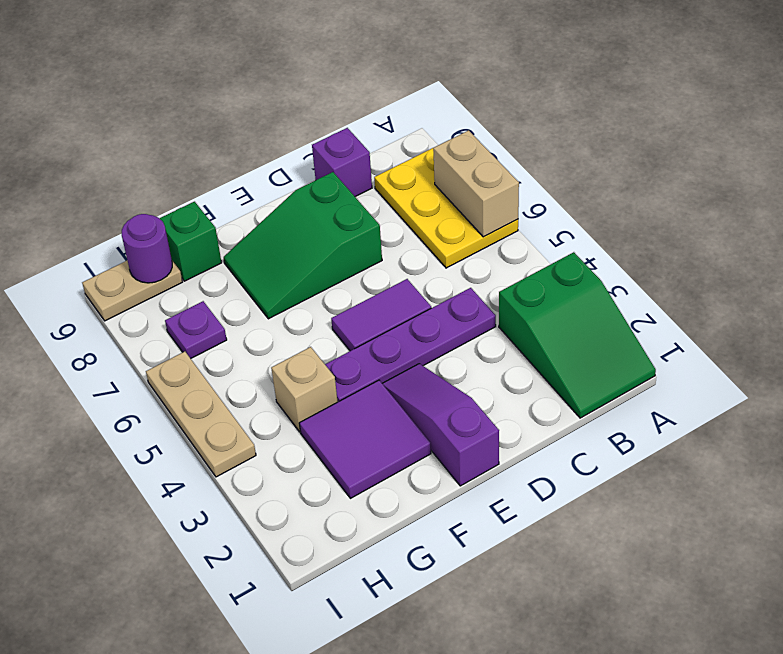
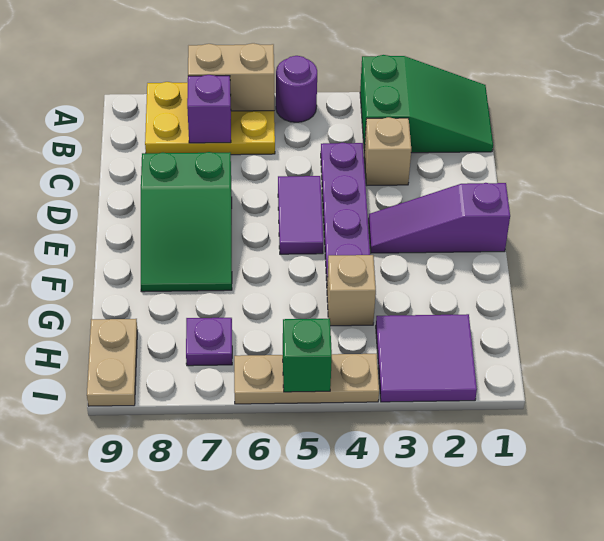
none -> tan 1x1 brick [364,117,411,185]
purple 1x1 brick [312,128,372,197] -> purple 1x1 brick moved to [187,75,231,143]
purple 2x2 tile [299,380,431,498] -> purple 2x2 tile moved to [376,314,477,402]
green 1x1 brick [159,202,222,281] -> green 1x1 brick moved to [283,319,332,392]
purple 1x1 round brick [122,214,172,283] -> purple 1x1 round brick moved to [276,56,317,122]

